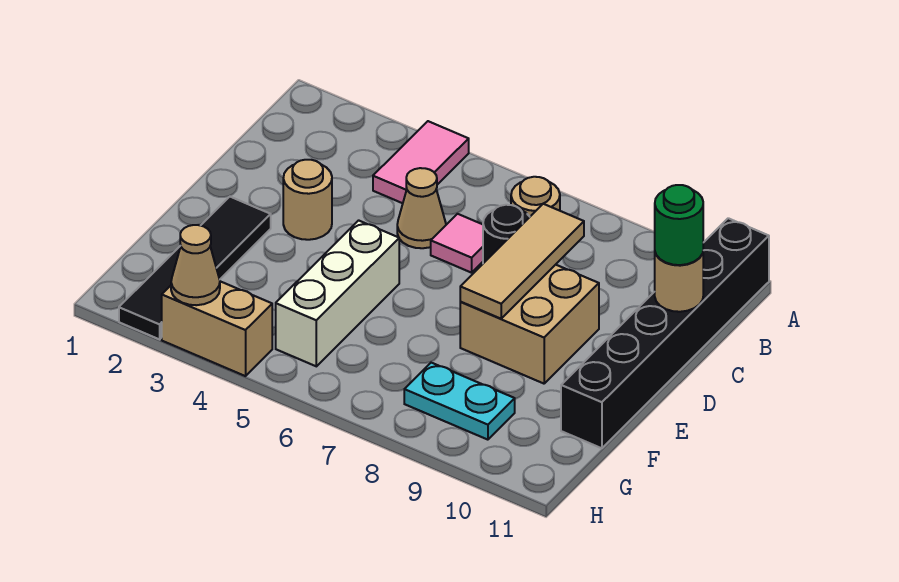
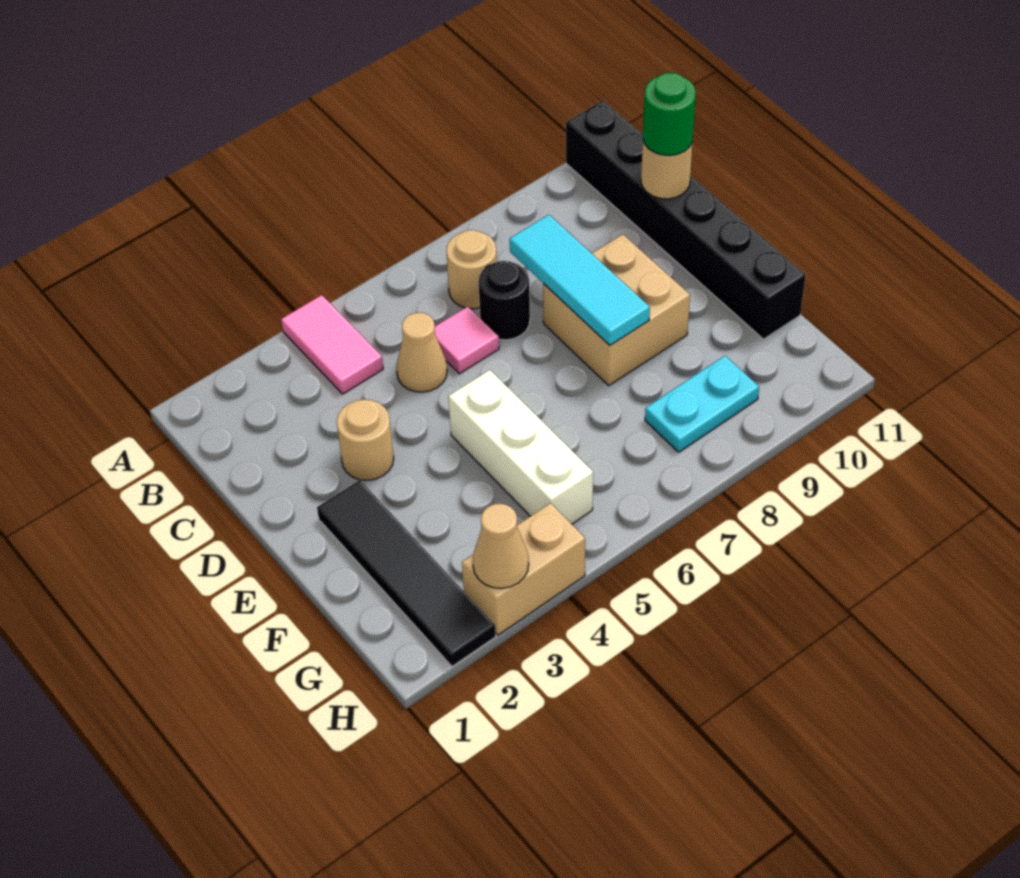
tan 1x3 tile [460,204,584,319] -> cyan 1x3 tile [510,215,650,345]

